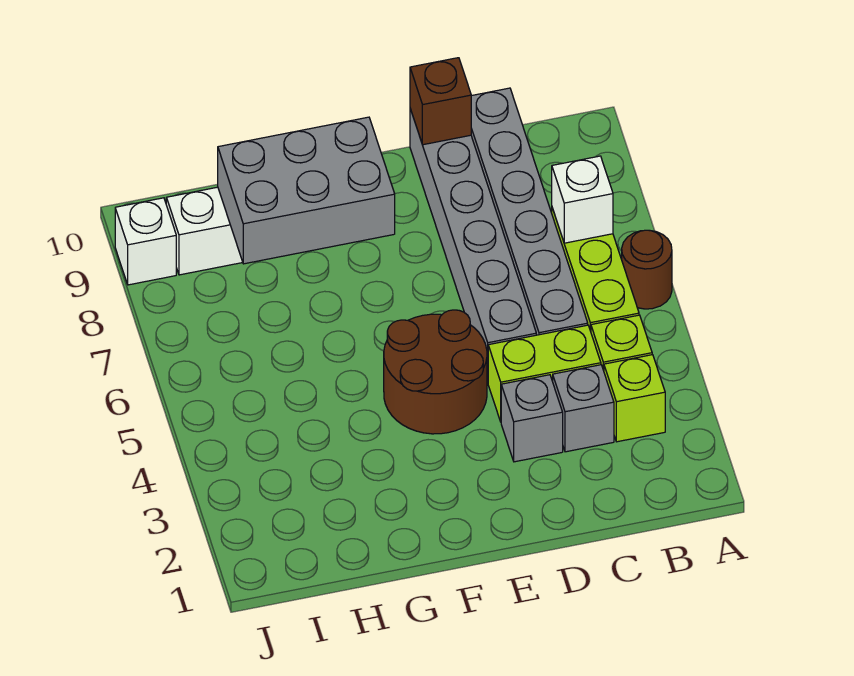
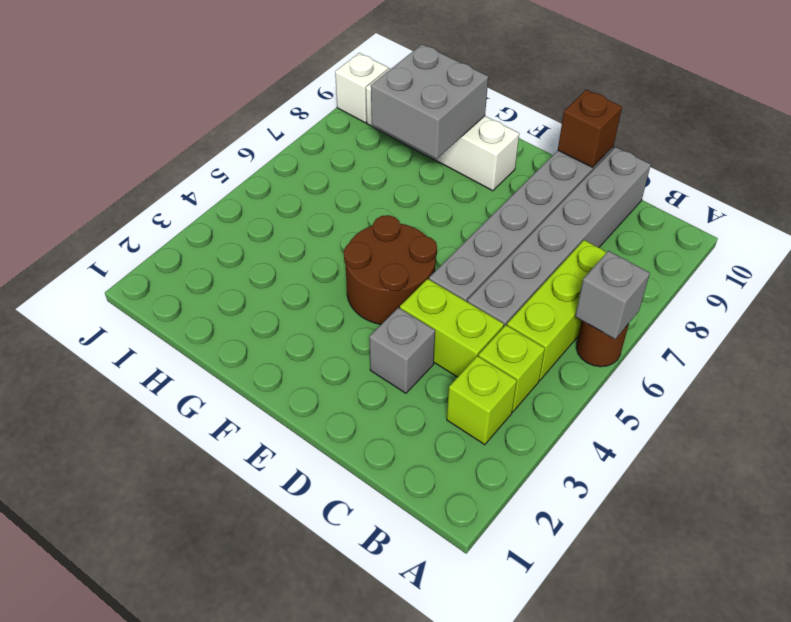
white 1x1 brick [552,156,613,243] -> none
grey 1x1 brick [553,365,614,452] -> grey 1x1 brick moved to [575,251,650,339]
grey 2x3 brick [218,117,395,264] -> grey 2x2 brick [371,44,488,159]

